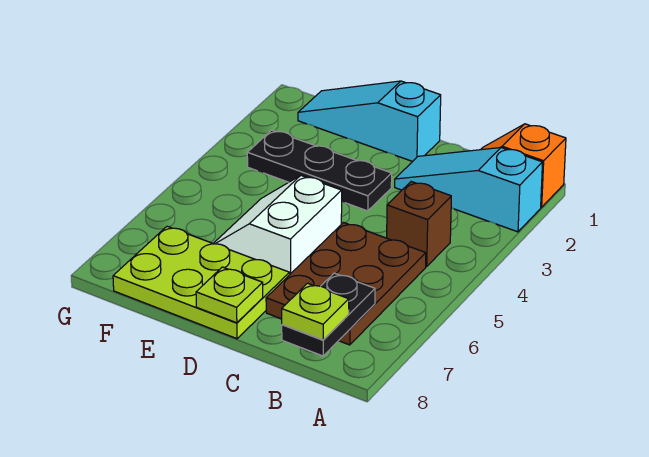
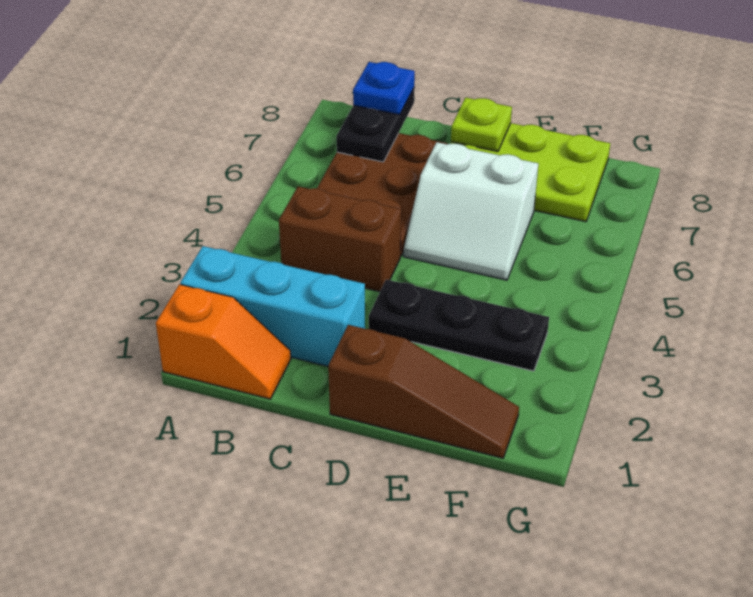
cyan 1x3 slope [395,148,543,232] -> cyan 1x3 brick [181,246,365,366]
brown 1x1 brick [387,182,451,266] -> brown 1x2 brick [279,187,401,292]
lime 1x1 plate [282,283,349,340] -> blue 1x1 plate [353,62,415,115]
cyan 1x3 slope [298,81,441,162] -> brown 1x3 slope [328,325,519,458]
white 2x2 slope [213,176,342,274] -> white 2x2 slope turned to [404,142,538,280]

